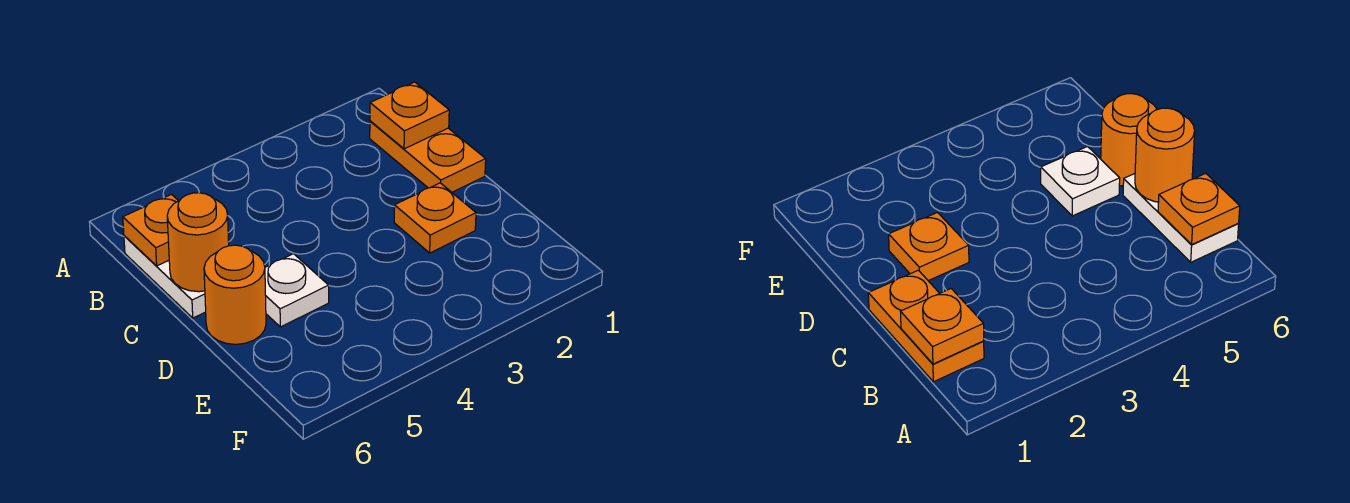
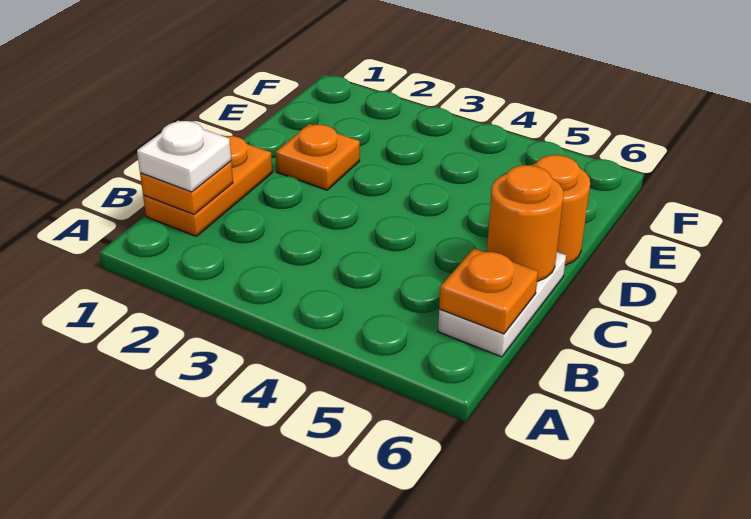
white 1x1 plate [265,254,329,327] -> white 1x1 plate moved to [137,121,231,192]

